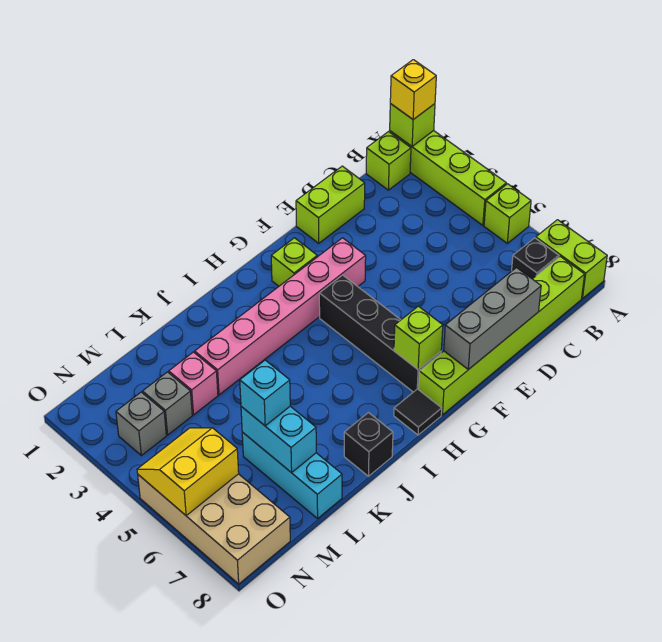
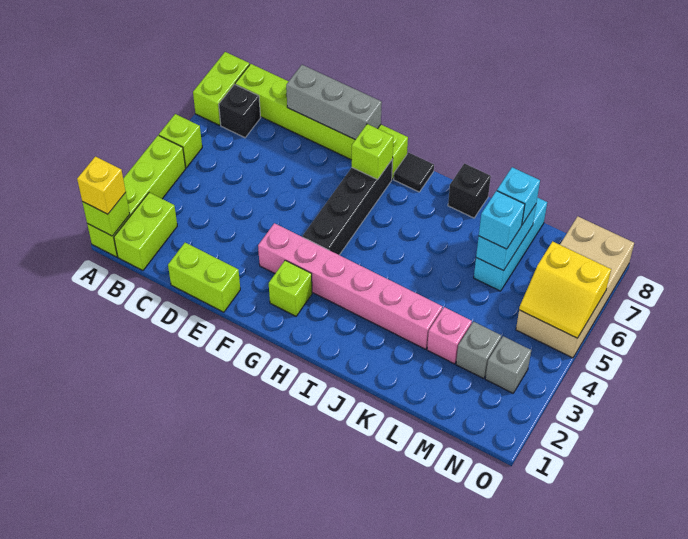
lime 1x1 brick [366,132,411,190] -> lime 1x2 brick [114,193,177,270]
none -> cyan 1x1 brick [497,167,540,225]

